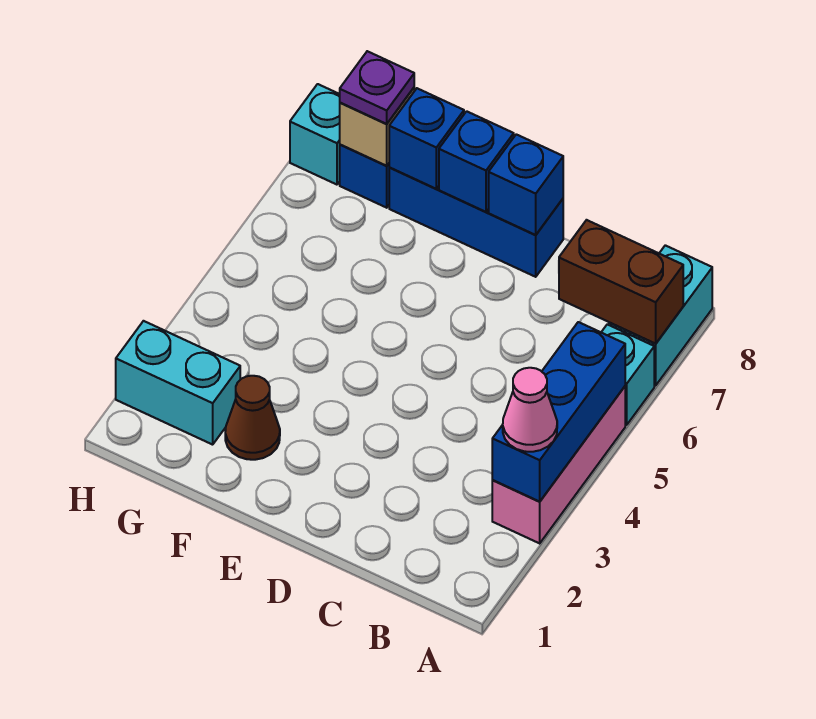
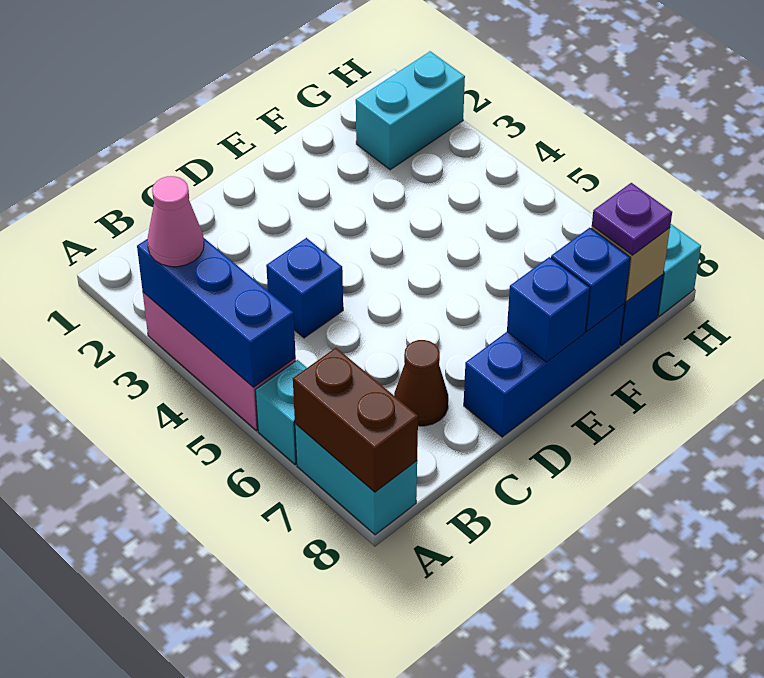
brown 1x2 brick [559,220,683,344] -> brown 1x2 brick turned to [293,348,418,492]
blue 1x1 brick [489,134,563,235] -> blue 1x1 brick moved to [266,238,343,338]
brown 1x1 cone [225,376,280,460] -> brown 1x1 cone moved to [394,340,448,426]

